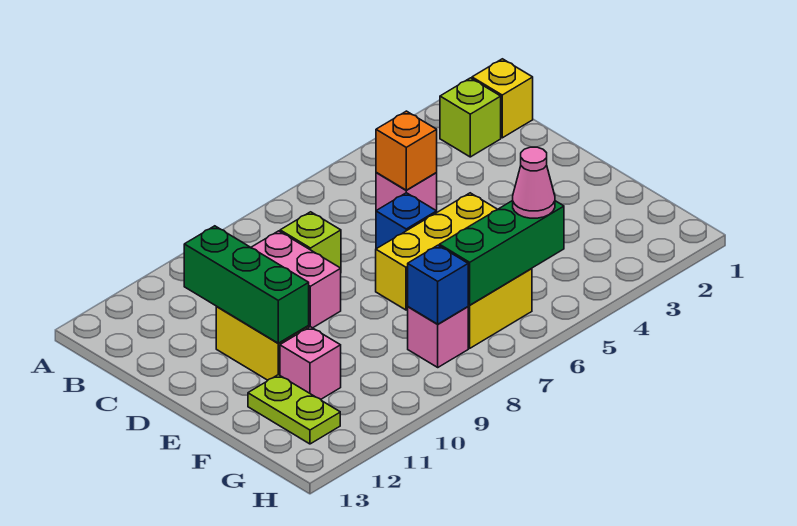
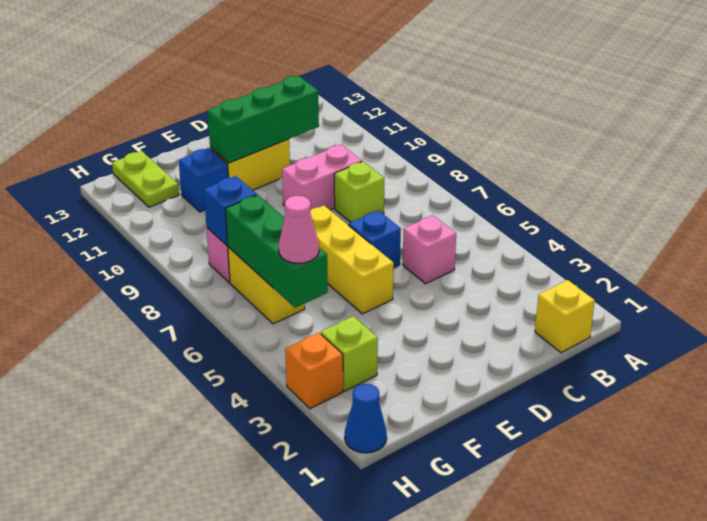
lime 1x1 brick [440,78,501,157] -> lime 1x1 brick moved to [321,316,378,391]
orange 1x1 brick [376,111,437,190] -> orange 1x1 brick moved to [285,333,343,409]
pink 1x1 brick [280,327,341,399] -> blue 1x1 brick [179,148,228,212]
lime 1x2 plate [248,375,340,444] -> lime 1x2 plate turned to [112,151,179,207]
none -> blue 1x1 cone [345,384,387,453]

